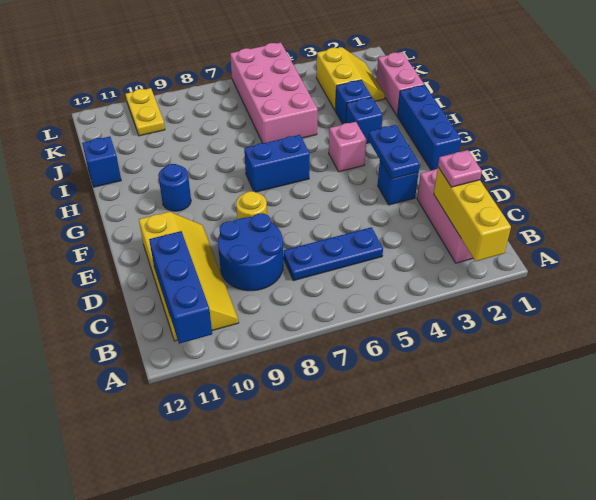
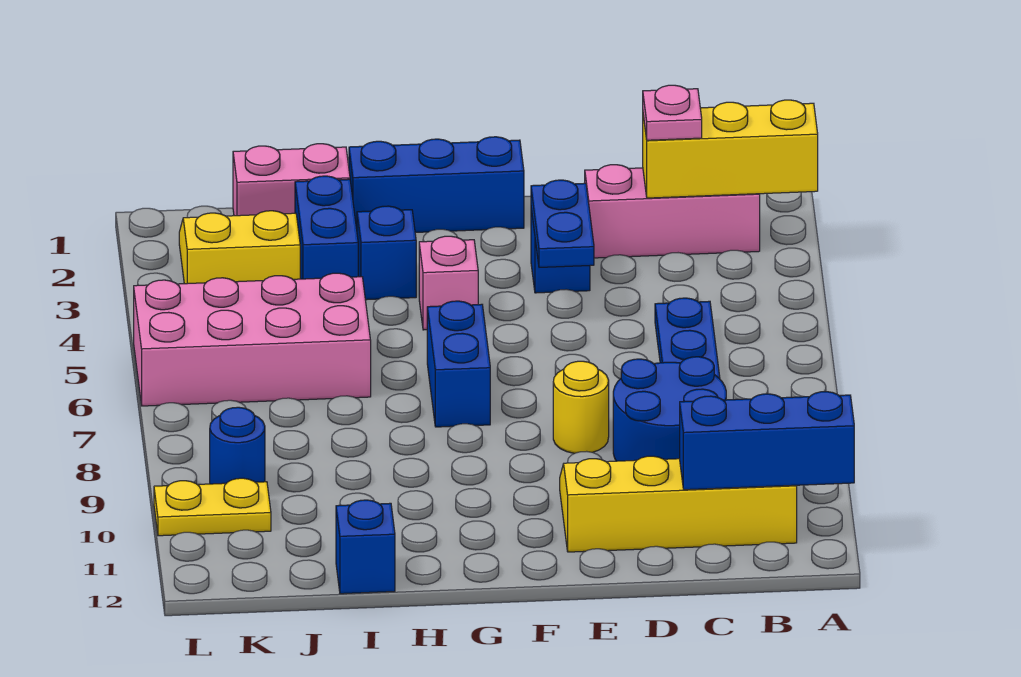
blue 1x2 plate [368,125,420,179] -> blue 1x2 plate turned to [531,180,594,267]
blue 1x1 round brick [158,164,191,211] -> blue 1x1 round brick moved to [210,407,265,484]
blue 1x1 brick [335,80,372,124] -> blue 1x2 brick [295,176,358,279]

